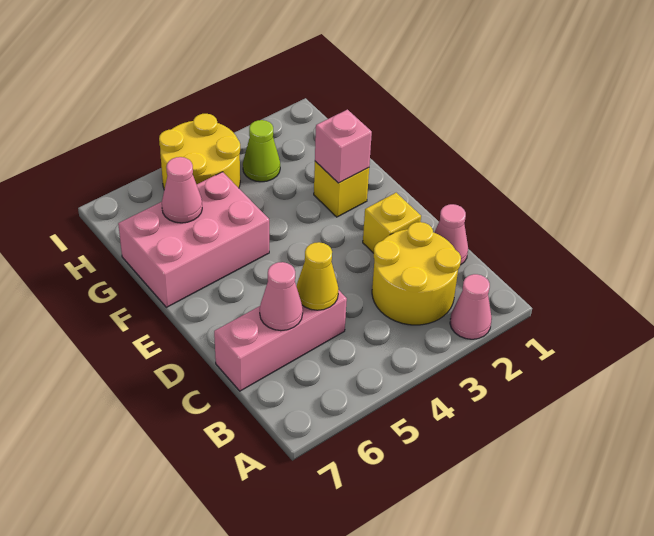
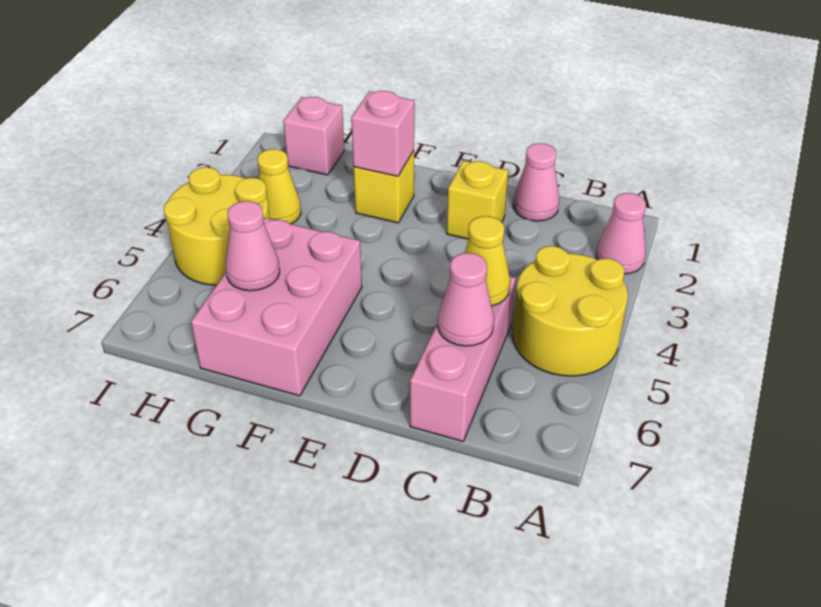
yellow 2x2 round brick [372,222,461,325] -> yellow 2x2 round brick moved to [512,246,628,376]
none -> pink 1x1 brick [283,97,344,175]
lime 1x1 cone [243,120,280,182] -> yellow 1x1 cone [257,149,301,224]

